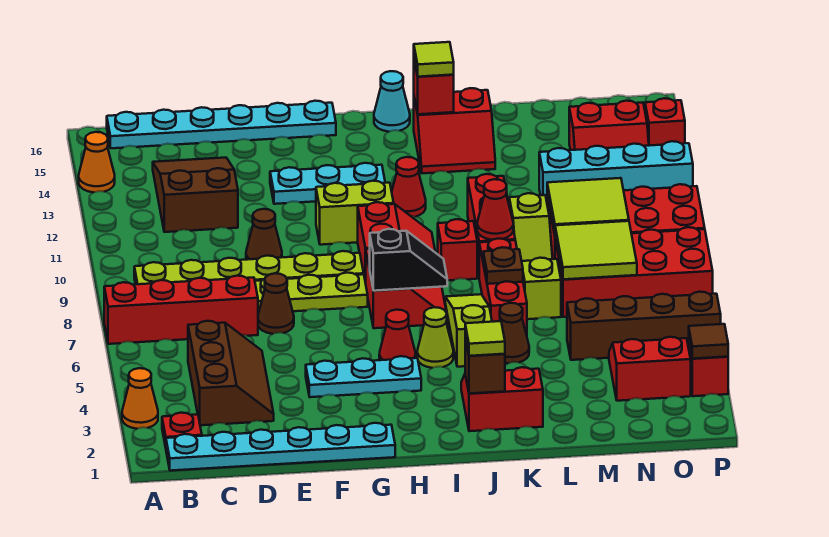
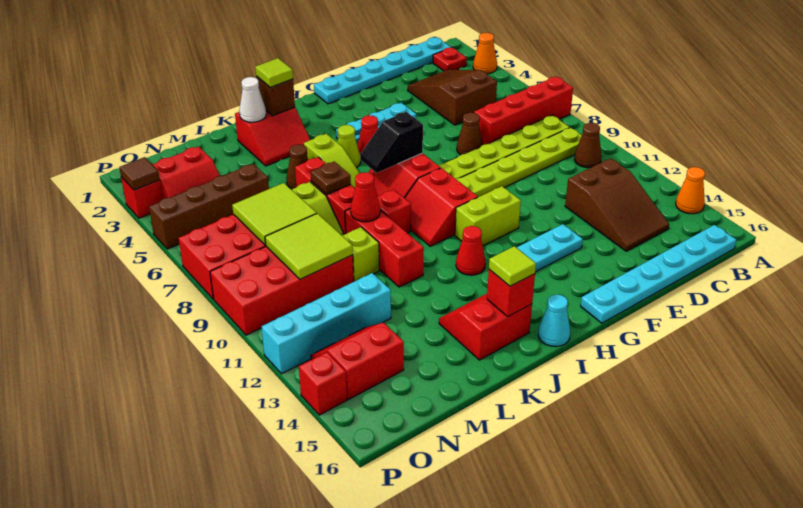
brown 2x3 slope [188,321,274,425] -> brown 2x3 slope turned to [408,70,497,125]
brown 1x1 cone [246,209,282,260] -> brown 1x1 cone moved to [574,123,602,168]
none -> white 1x1 cone [239,77,266,122]

